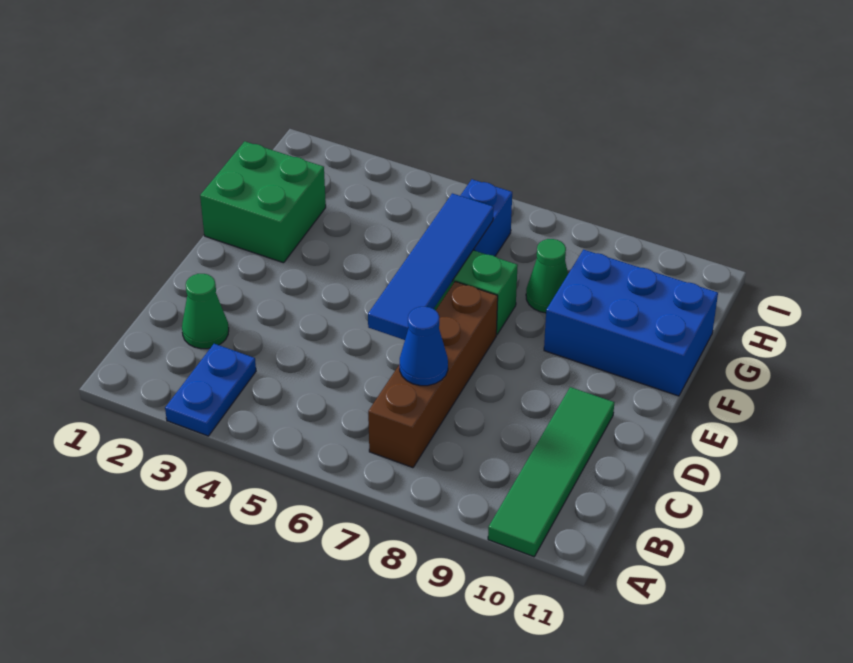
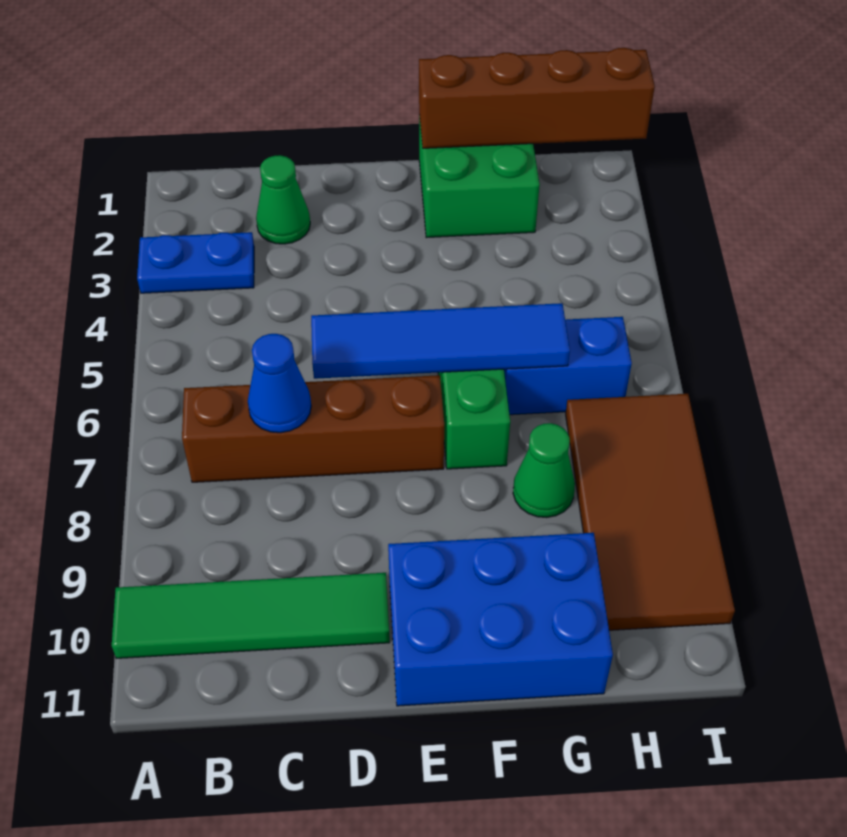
none -> brown 1x4 brick [419,48,655,148]
blue 2x3 brick [544,250,718,396] -> blue 2x3 brick turned to [388,533,613,706]
none -> brown 2x4 tile [566,394,735,630]

